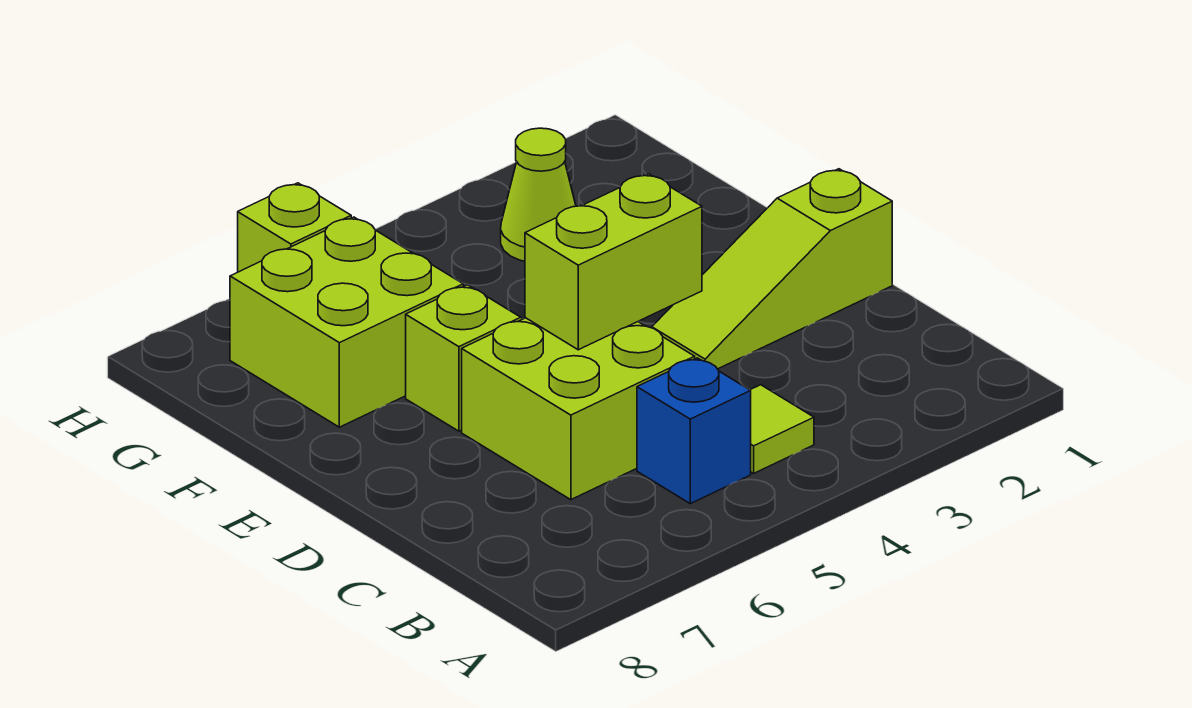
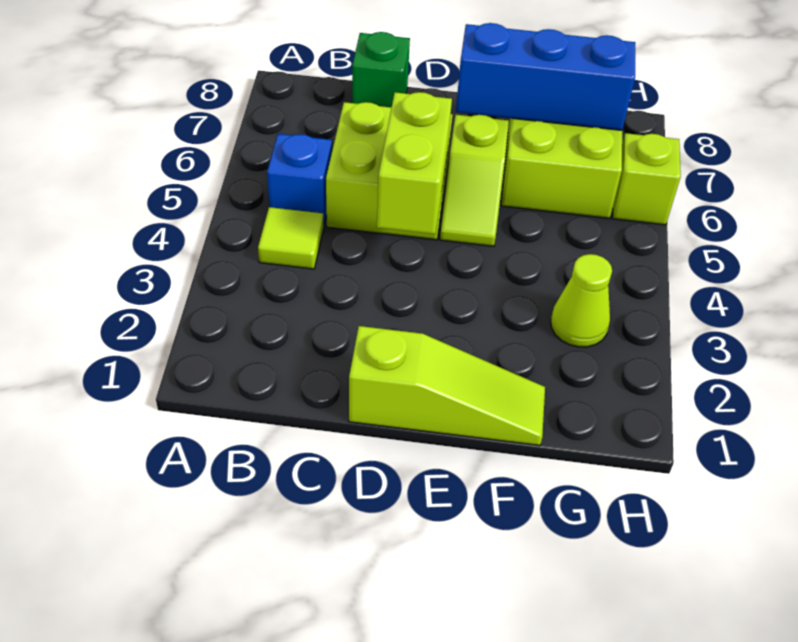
none -> green 1x1 brick [352,32,410,107]
lime 1x3 slope [652,169,892,369] -> lime 1x3 slope turned to [349,326,545,446]
none -> blue 1x3 brick [456,23,635,130]

